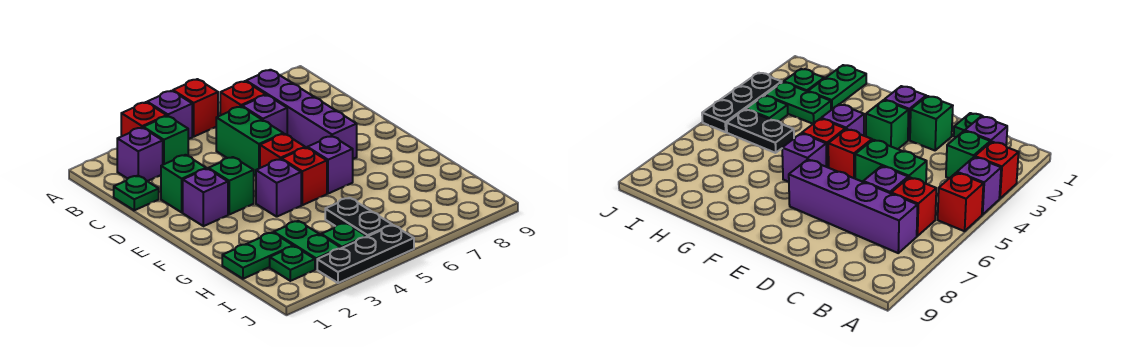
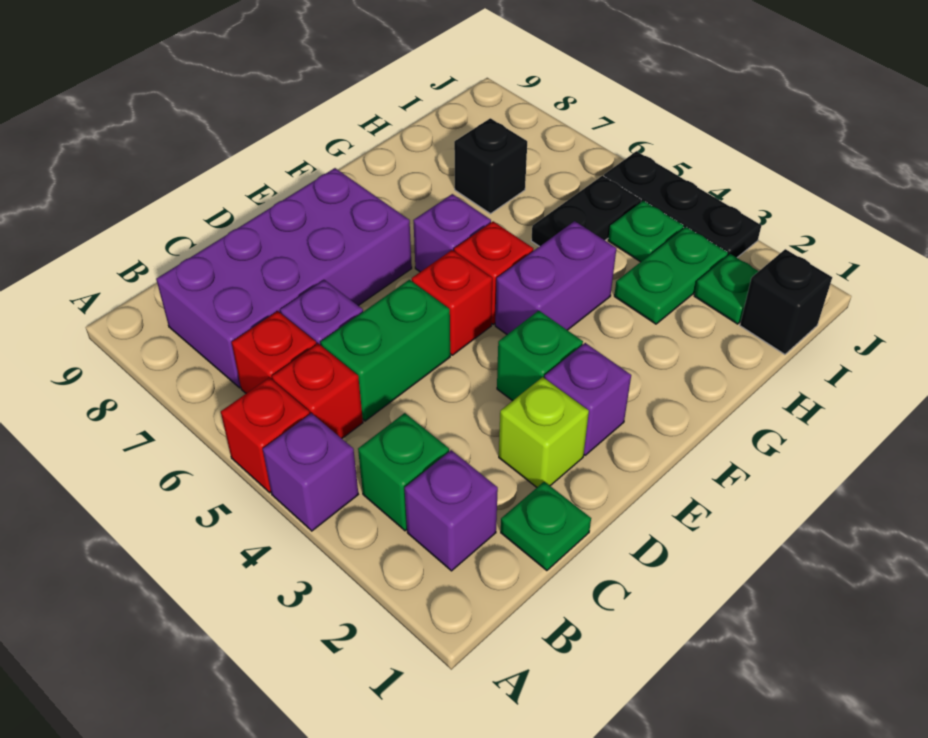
red 1x1 brick [121,102,167,136] -> red 1x1 brick moved to [272,344,363,438]
purple 1x4 brick [246,70,357,159] -> purple 2x4 brick [156,168,412,388]
green 1x1 brick [161,155,206,212] -> lime 1x1 brick [499,377,589,487]
purple 1x1 brick [256,159,301,217] -> purple 1x2 brick [495,221,617,334]
green 1x2 plate [222,232,293,279] -> none
none -> black 1x1 brick [454,118,527,214]
none -> black 1x1 brick [740,249,832,354]

